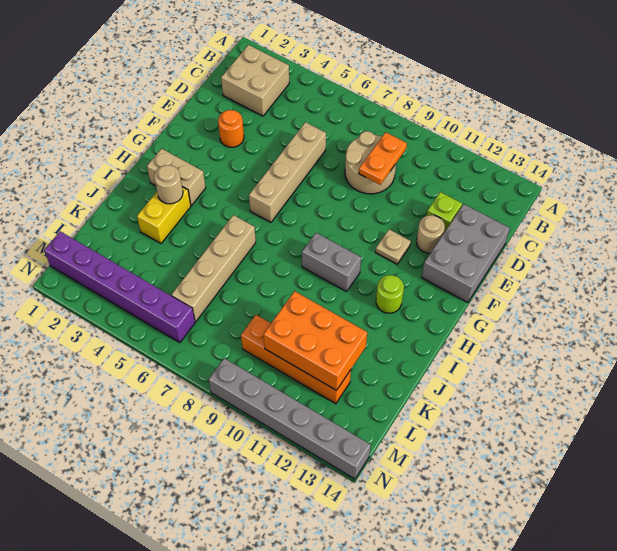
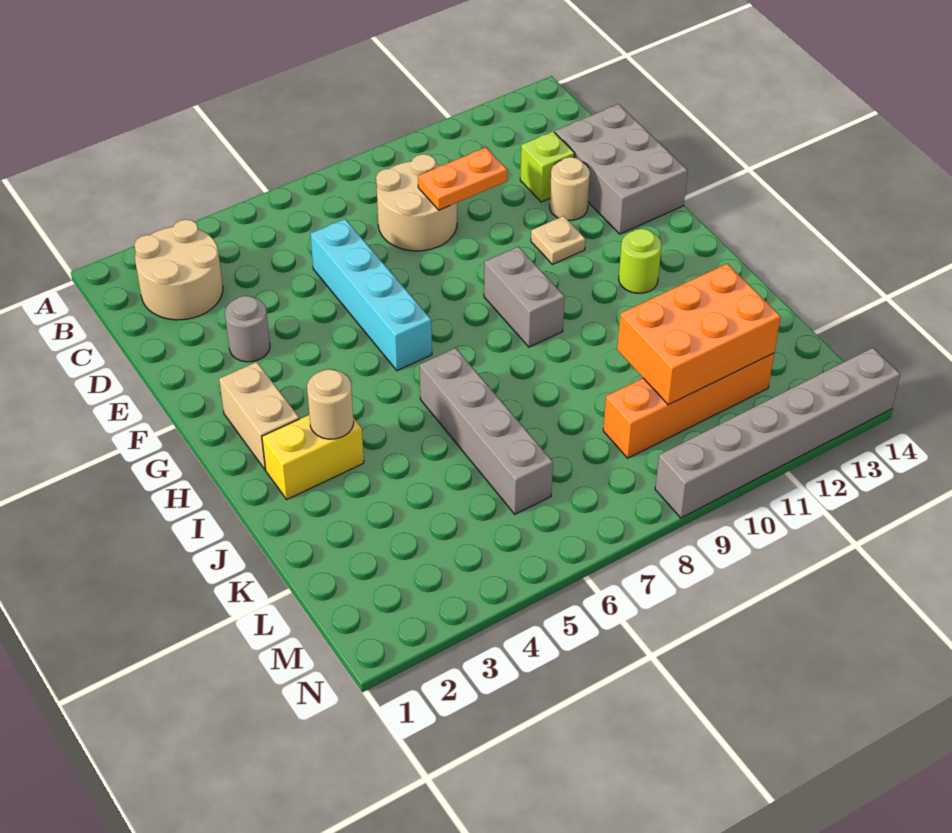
tan 2x2 brick [221,45,289,116] -> tan 2x2 round brick [134,220,223,320]
orange 1x2 plate [359,132,407,185] -> orange 1x2 plate turned to [418,148,507,210]
tan 1x4 brick [249,122,326,222] -> cyan 1x4 brick [310,219,432,371]
orange 1x1 round brick [218,110,244,147] -> grey 1x1 round brick [225,296,270,362]
tan 1x2 brick [147,149,206,205] -> tan 1x2 brick turned to [219,362,299,470]
grey 1x2 brick [302,233,361,292] -> grey 1x2 brick turned to [484,247,565,347]
yellow 1x2 brick [137,187,191,243] -> yellow 1x2 brick turned to [262,415,364,499]
tan 1x4 brick [172,215,256,322] -> grey 1x4 brick [420,348,553,514]
purple 1x6 brick [44,231,195,343] -> none

